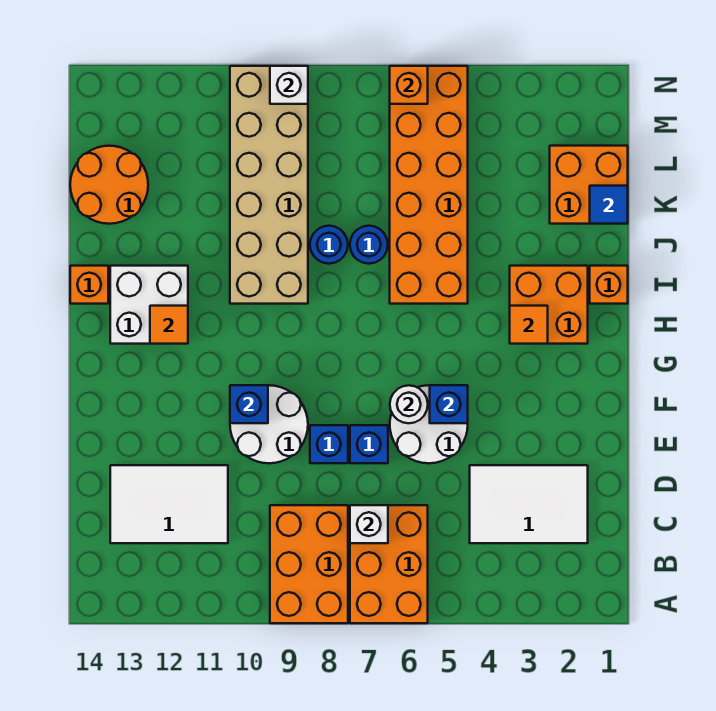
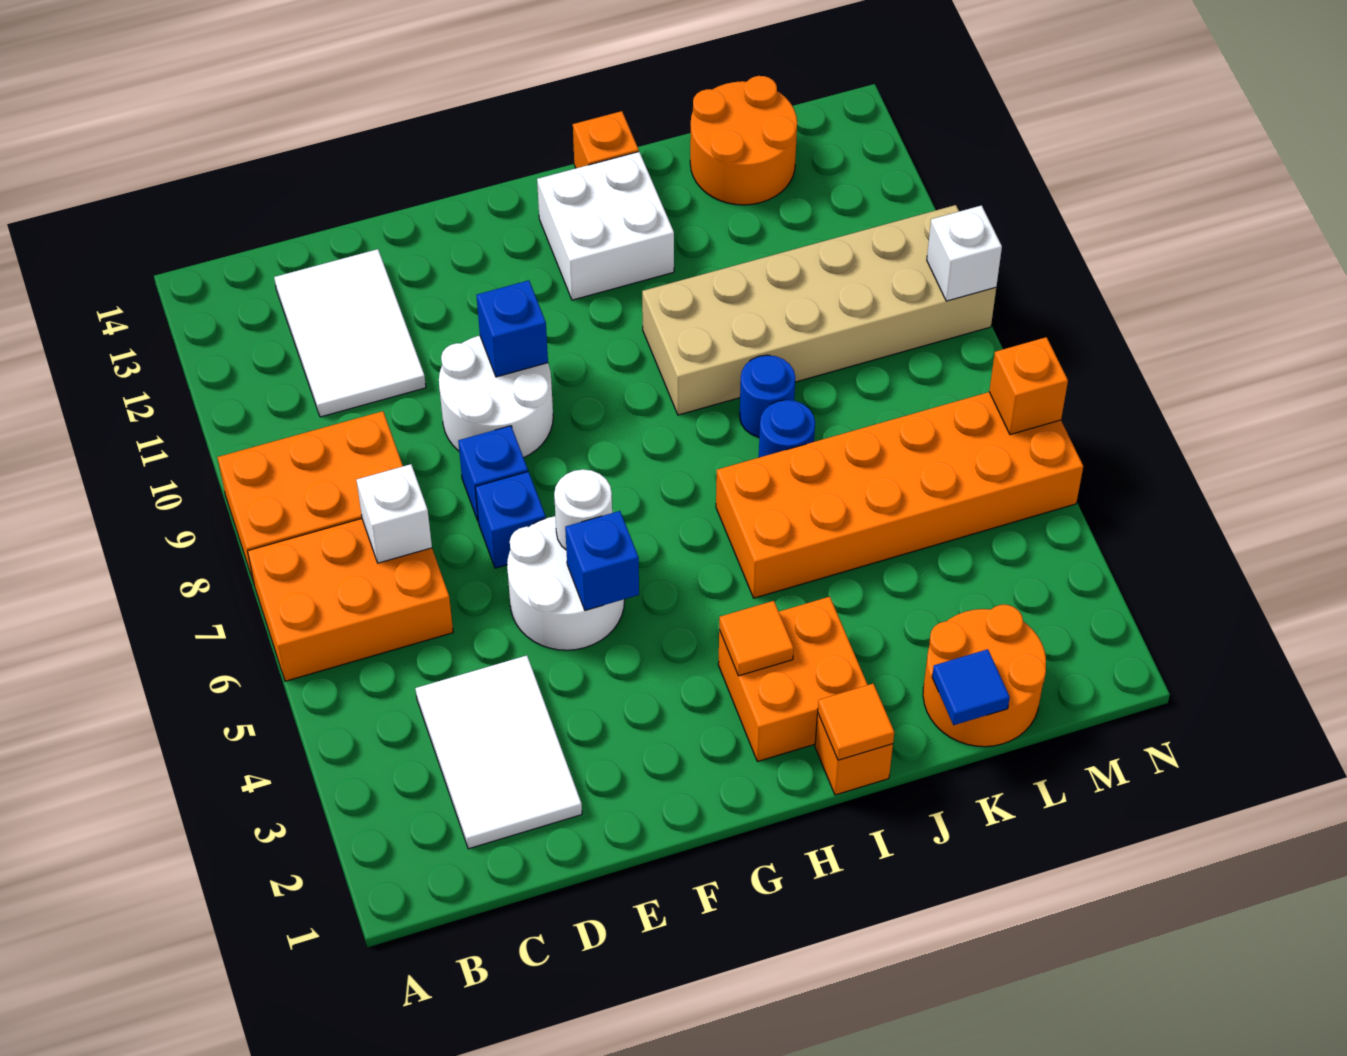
orange 1x1 tile [150,306,188,344] -> orange 1x1 tile moved to [818,684,894,760]
orange 2x2 brick [550,146,628,224] -> orange 2x2 round brick [923,605,1046,747]

